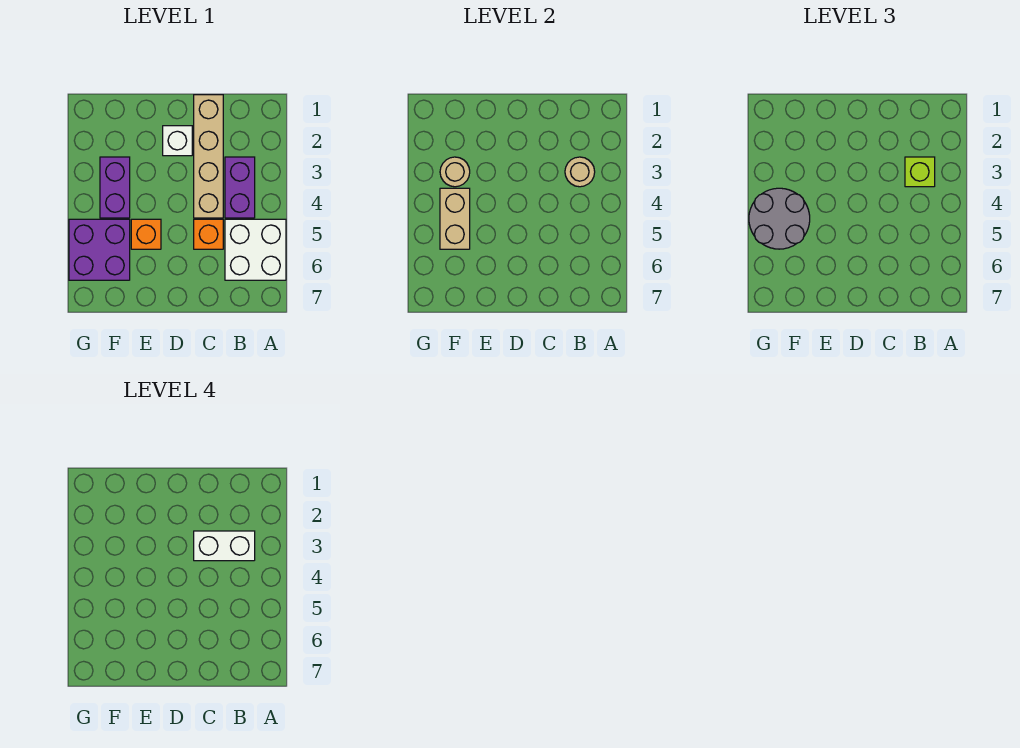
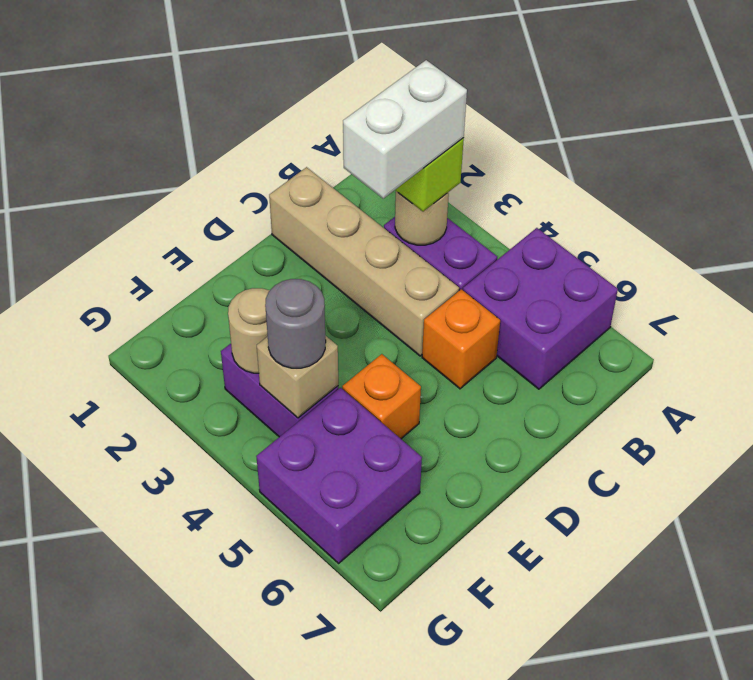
white 2x2 brick [225,219,286,280] -> purple 2x2 brick [463,228,618,389]
white 1x1 brick [163,126,192,156] -> none
tan 1x2 brick [440,188,470,249] -> tan 1x1 brick [257,335,338,418]
grey 2x2 round brick [749,188,810,249] -> grey 1x1 round brick [265,279,326,368]

